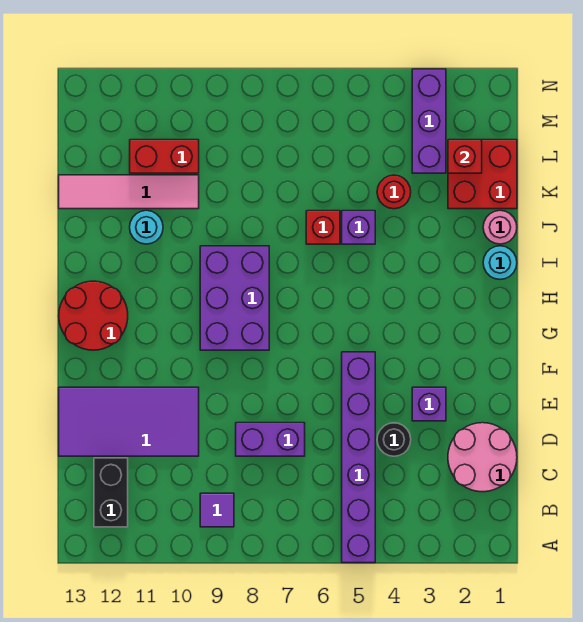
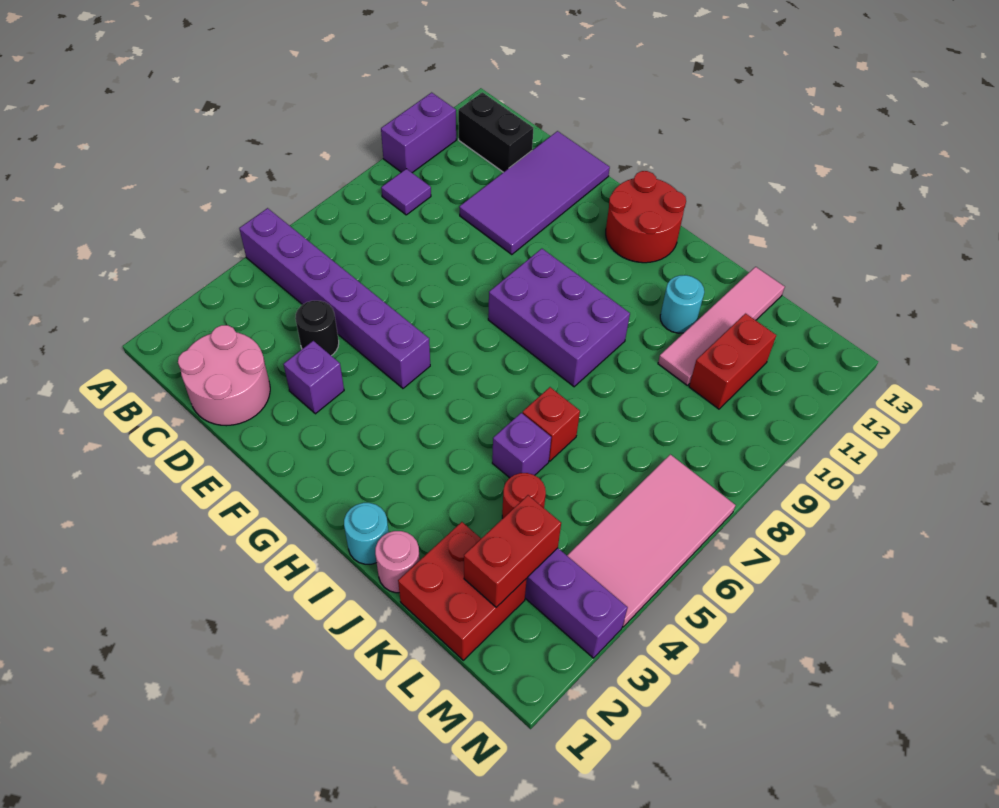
purple 1x2 brick [236,423,305,456] -> purple 1x2 brick moved to [381,93,456,173]
red 1x1 brick [448,140,482,173] -> red 1x2 brick [464,495,561,607]
none -> pink 2x4 tile [567,454,735,627]

